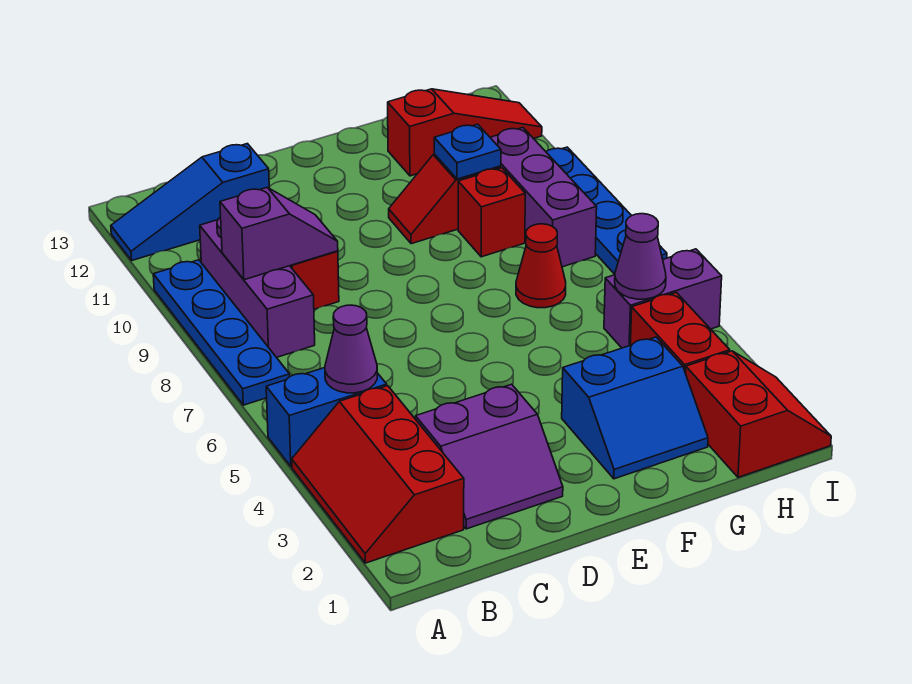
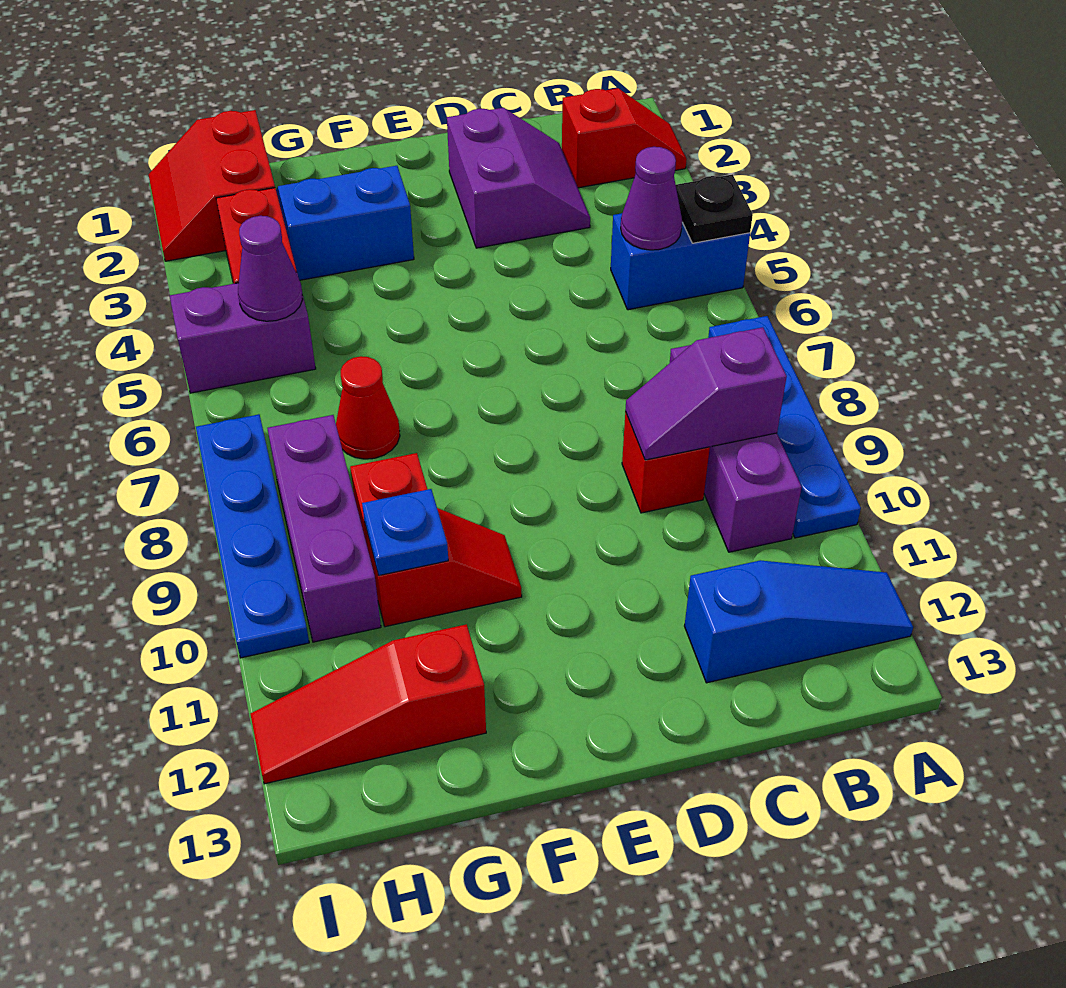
red 2x3 slope [292,386,464,563] -> red 1x2 slope [562,88,687,188]
none -> black 1x1 plate [676,174,753,243]
purple 2x2 slope [416,384,563,529] -> purple 2x2 slope turned to [447,108,590,248]

